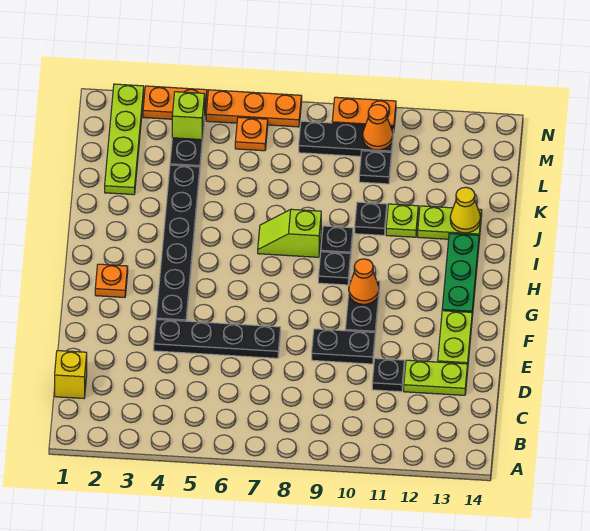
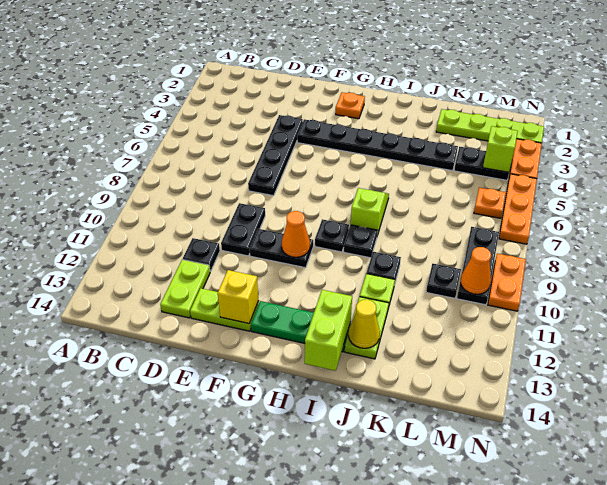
yellow 1x1 brick [55,351,87,398] -> yellow 1x1 brick moved to [218,270,259,323]
none -> lime 1x2 brick [305,290,352,371]

